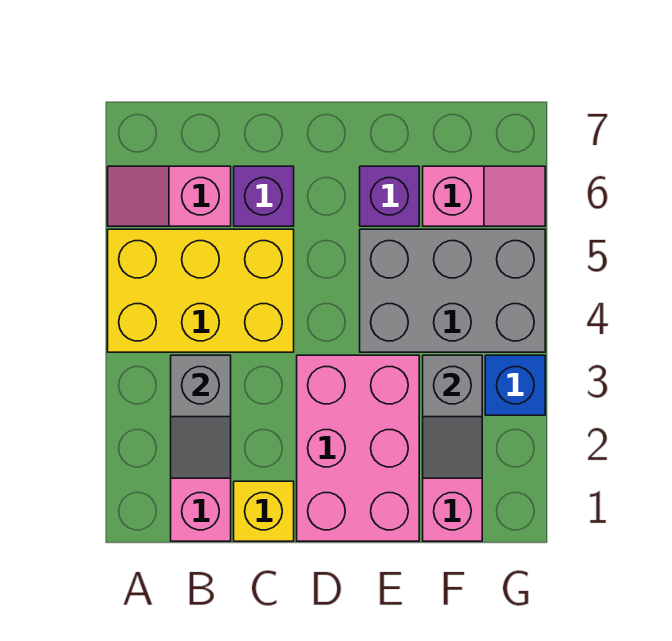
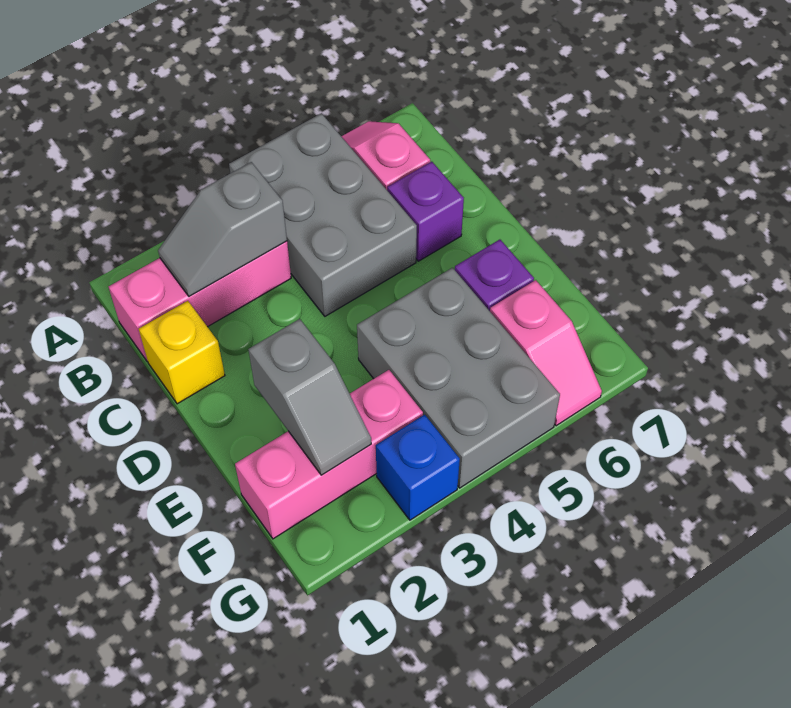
yellow 2x3 brick [108,229,294,352] -> grey 2x3 brick [229,113,417,316]
pink 2x3 brick [297,355,419,541] -> none
grey 1x2 slope [423,355,482,478] -> grey 1x2 slope turned to [248,319,371,475]

